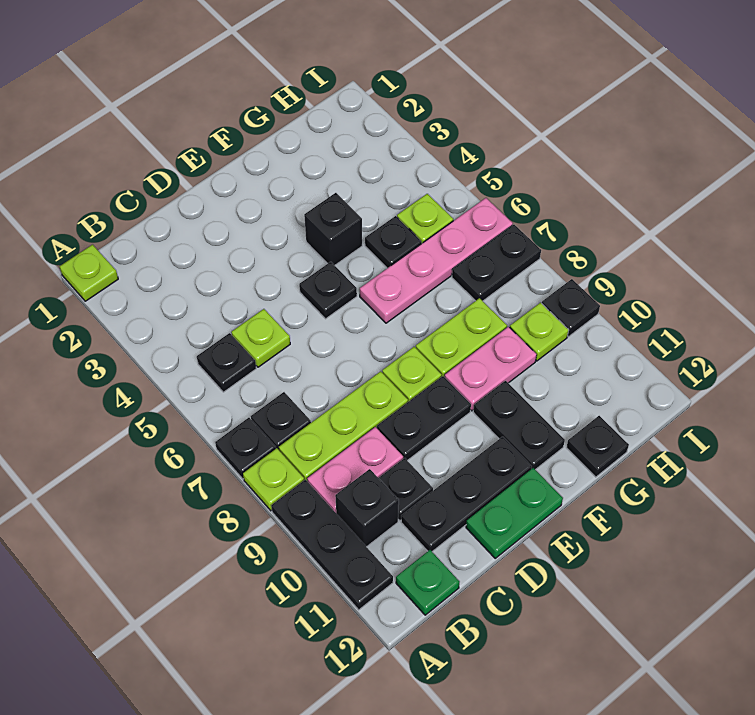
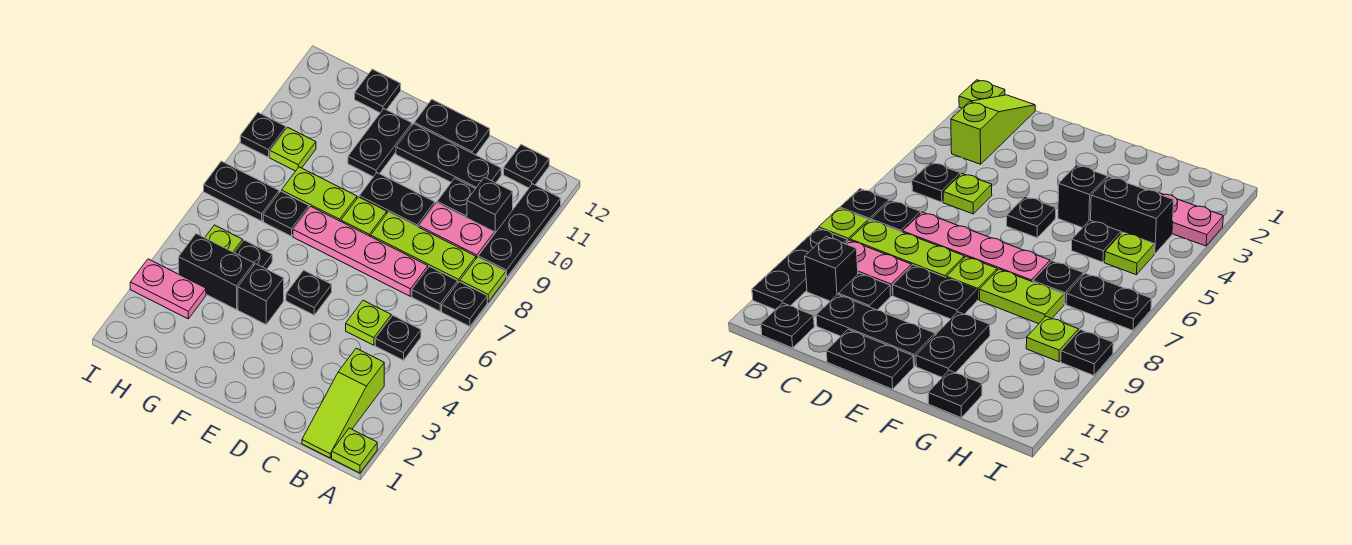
none -> lime 1x3 slope [302,348,384,458]
green 1x1 plate [396,550,460,615] -> black 1x1 plate [504,145,549,188]
green 1x2 plate [466,468,563,558] -> black 1x2 plate [414,100,490,155]
pink 1x4 plate [360,198,513,323] -> pink 1x4 plate moved to [293,206,428,296]
pink 1x2 plate [445,327,537,411] -> pink 1x2 plate moved to [130,259,206,319]
none -> black 1x2 brick [179,234,254,310]
none -> black 1x1 plate [263,191,309,236]

